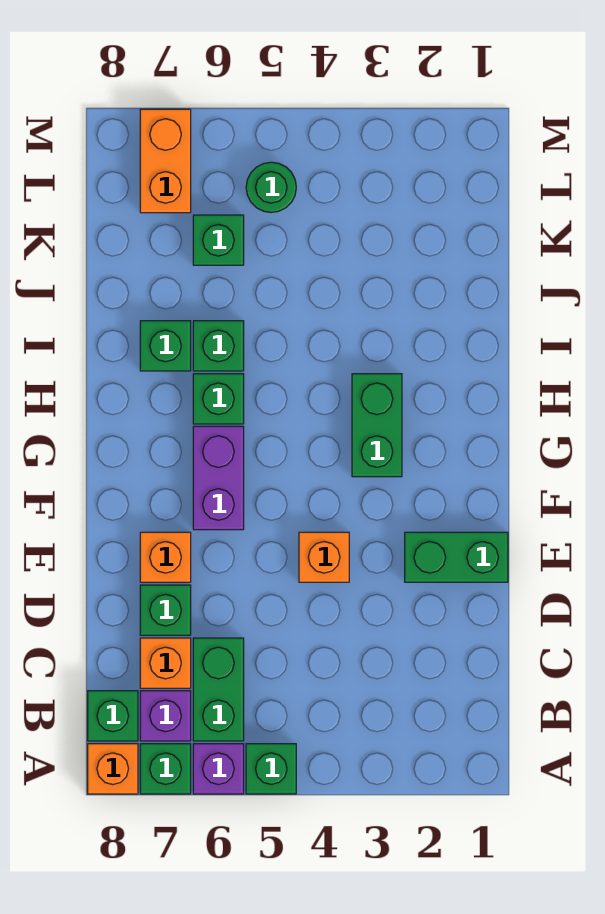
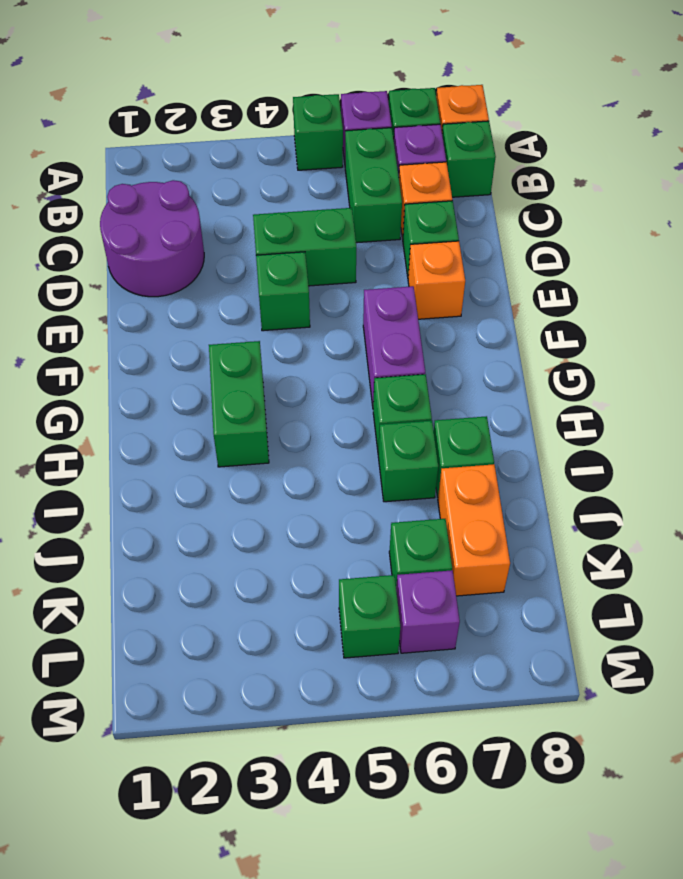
none -> purple 2x2 round brick [100,180,204,297]
green 1x2 brick [405,532,508,582] -> green 1x2 brick moved to [253,208,356,286]
orange 1x1 brick [299,532,349,582] -> green 1x1 brick [256,252,310,331]
green 1x1 round brick [246,162,296,213] -> green 1x1 brick [339,575,400,658]
none -> purple 1x1 brick [396,570,460,653]
orange 1x2 brick [140,109,191,213] -> orange 1x2 brick moved to [438,464,510,596]

